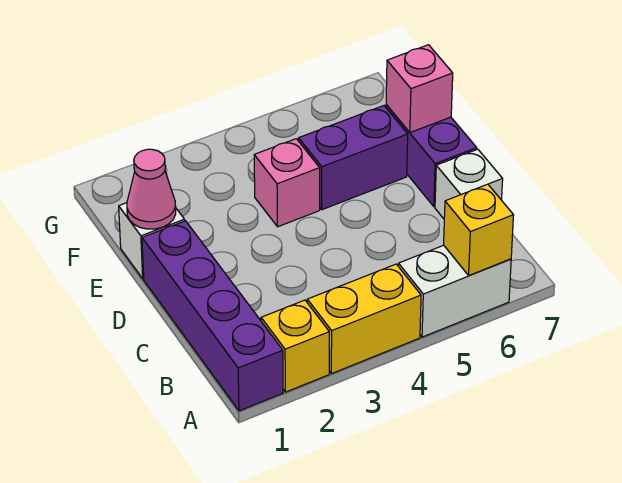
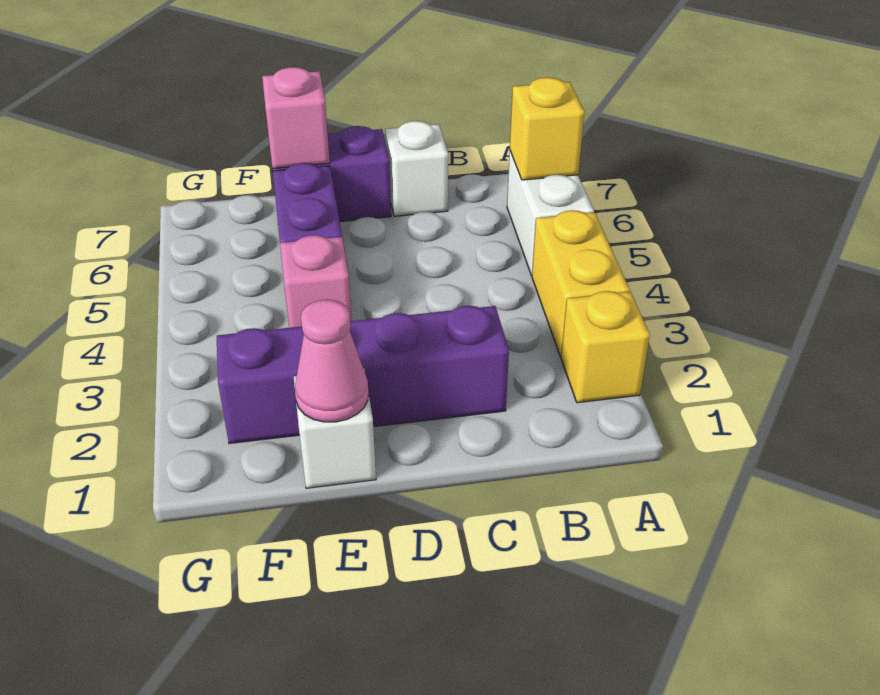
purple 1x4 brick [142,221,283,411] -> purple 1x4 brick moved to [217,306,509,444]

